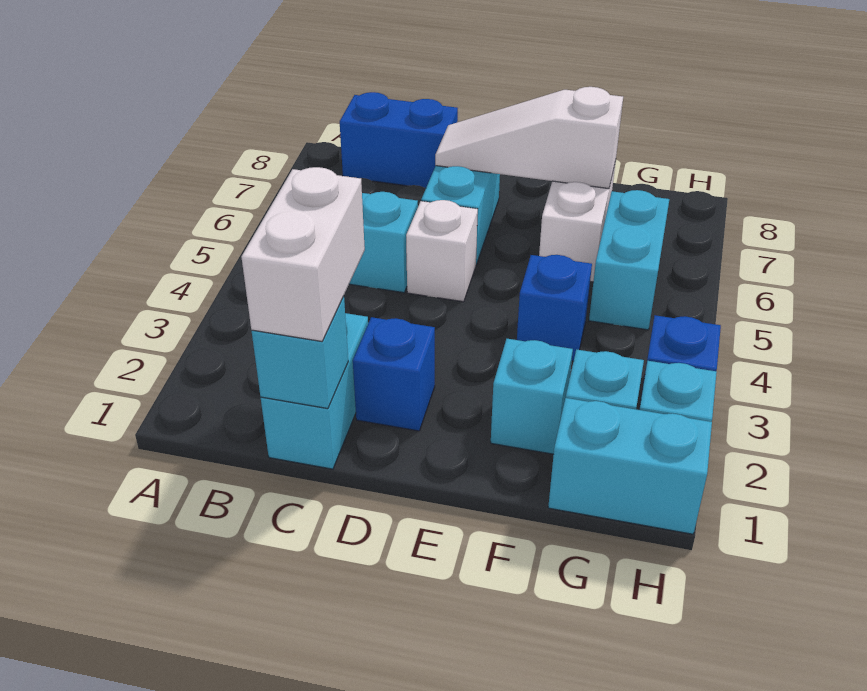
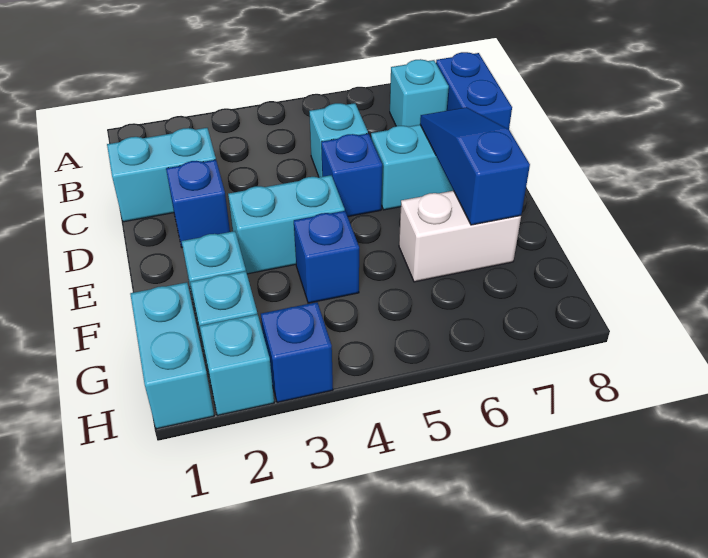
cyan 1x1 brick [252,296,348,409] -> cyan 1x1 brick moved to [390,59,449,127]
white 1x2 brick [242,167,365,341] -> none
white 1x1 brick [406,200,478,302] -> blue 1x1 brick [321,134,382,217]
white 1x3 slope [435,87,623,189] -> blue 1x3 slope [420,107,530,225]
cyan 1x2 brick [589,190,669,330] -> cyan 1x2 brick moved to [228,175,345,274]

